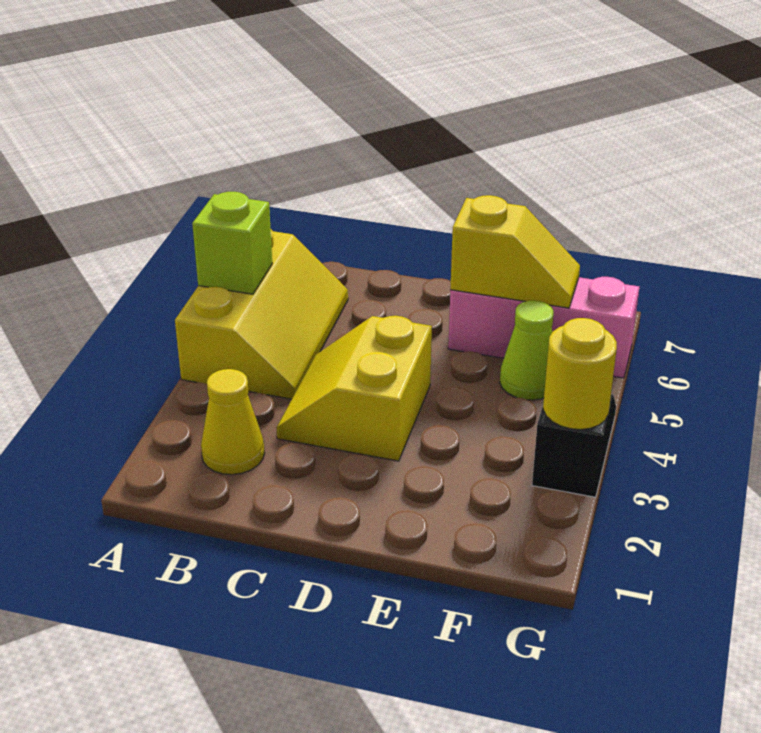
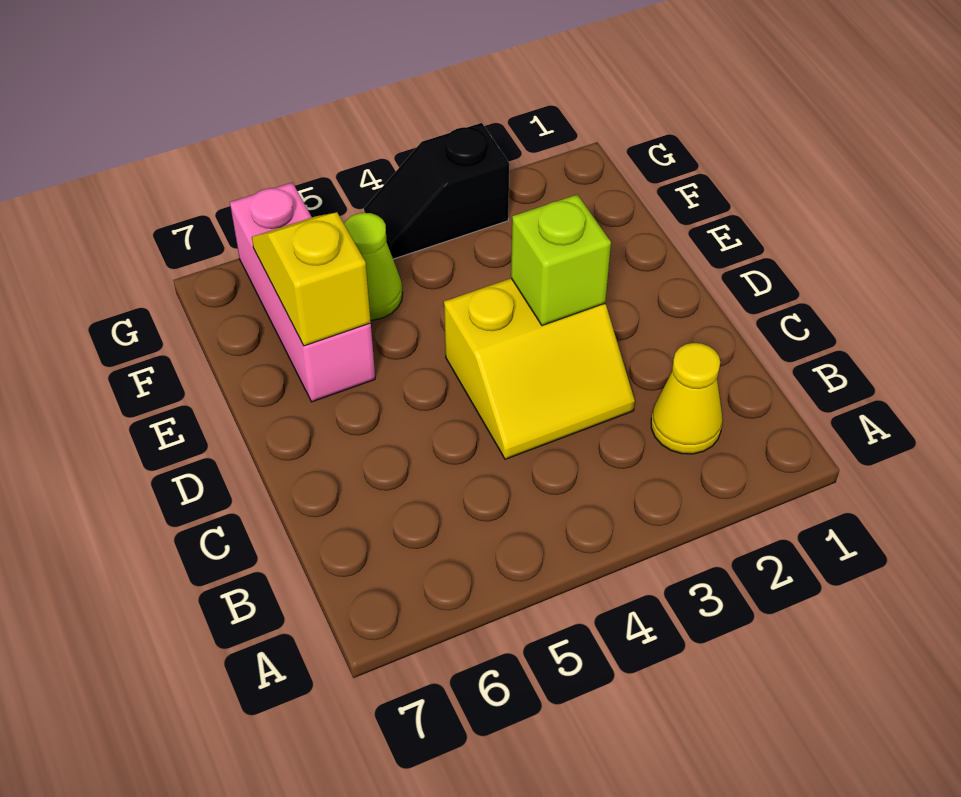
yellow 2x3 slope [175,229,348,399] -> none
lime 1x1 brick [192,192,272,294] -> lime 1x1 brick moved to [511,195,611,326]
yellow 1x1 round brick [543,318,617,430] -> none

